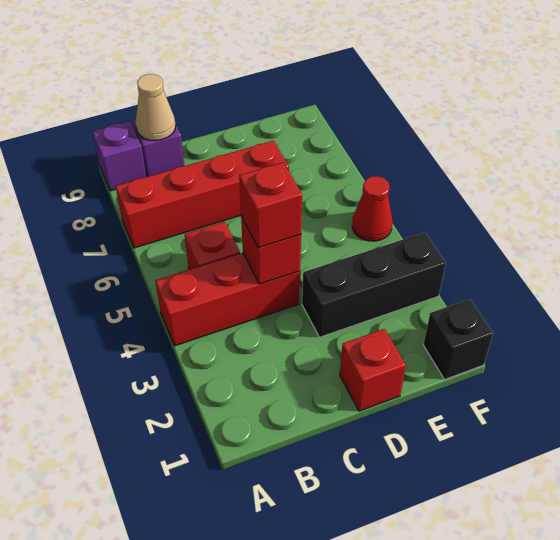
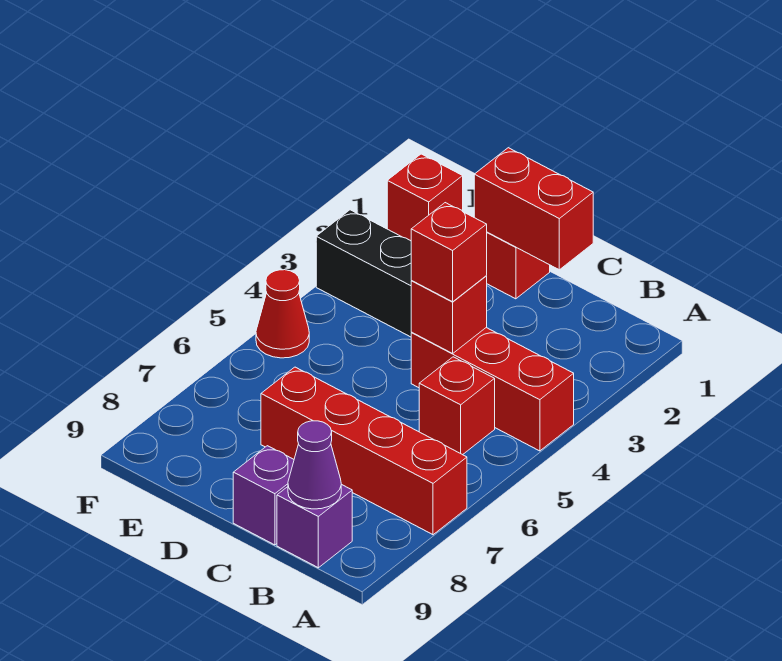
purple 1x1 brick [92,121,146,191] -> purple 1x1 brick moved to [233,446,294,545]
tan 1x1 cone [136,74,176,141] -> purple 1x1 cone [288,421,341,509]
none -> red 1x2 brick [474,148,593,270]
black 1x1 brick [423,299,493,379] -> red 1x1 brick [387,154,463,241]

